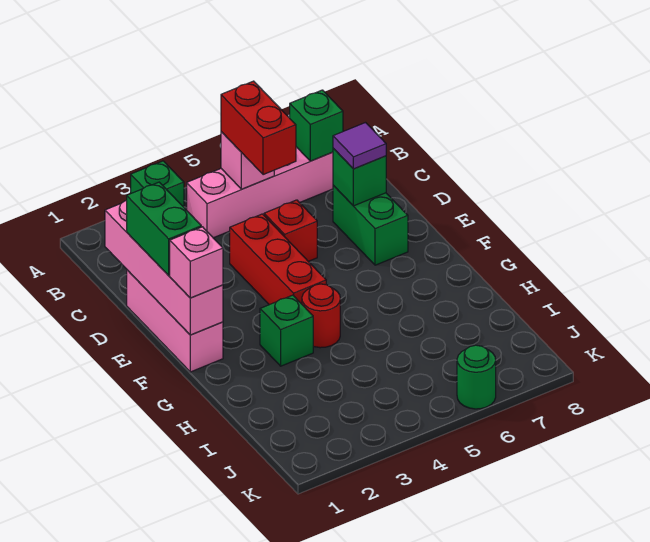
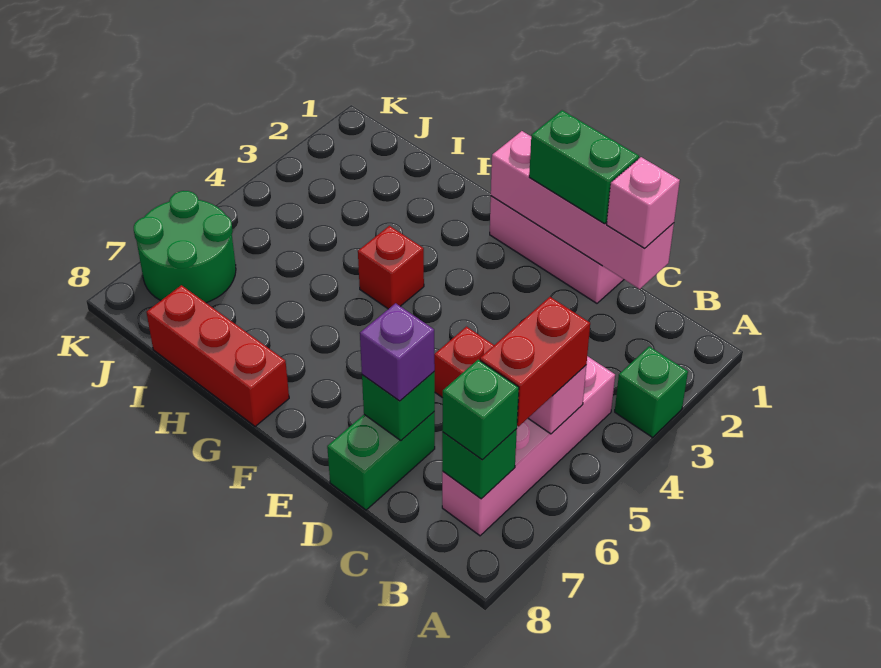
red 1x2 brick [221,81,296,175] -> red 1x2 brick turned to [480,297,590,426]
red 1x3 brick [230,214,326,305] -> red 1x3 brick moved to [146,285,289,426]
green 1x2 brick [333,185,408,265] -> green 1x2 brick turned to [327,412,435,510]
purple 1x1 tile [333,123,386,169] -> purple 1x1 brick [360,303,435,401]
pink 1x1 brick [170,227,223,298] -> pink 1x1 brick moved to [607,157,680,249]
green 1x1 brick [260,295,313,366] -> green 1x1 brick moved to [442,360,519,460]
red 1x1 round brick [302,284,340,348] -> red 1x1 brick [358,226,424,309]
green 1x1 round brick [457,345,496,409] -> green 2x2 round brick [134,191,236,303]

